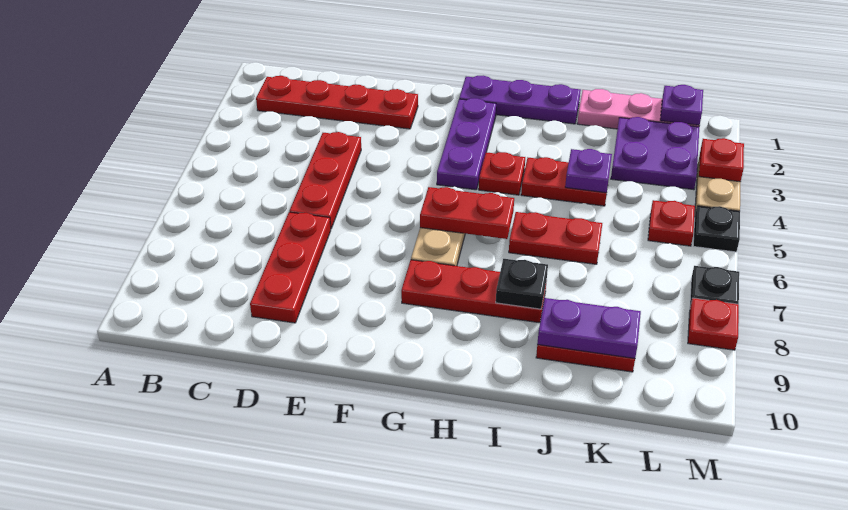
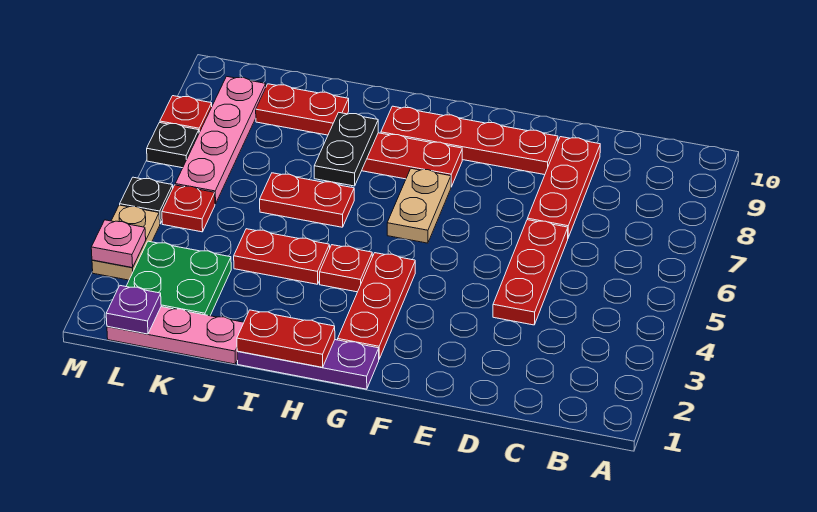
red 1x4 plate [256,76,418,129] -> red 1x4 plate moved to [381,106,558,175]
purple 1x3 plate [437,98,496,190] -> red 1x3 plate [338,253,415,359]
red 1x2 plate [420,187,514,239] -> red 1x2 plate moved to [237,310,335,367]
black 1x1 plate [496,259,548,309] -> black 1x2 plate [314,112,378,186]
purple 1x1 plate [565,149,612,193] -> none
purple 1x2 plate [537,298,641,359] -> none
purple 2x2 plate [611,117,699,190] -> green 2x2 plate [126,241,231,316]
none -> pink 1x4 plate [175,76,266,204]
red 1x1 plate [699,138,744,182] -> pink 1x1 plate [91,220,146,268]

